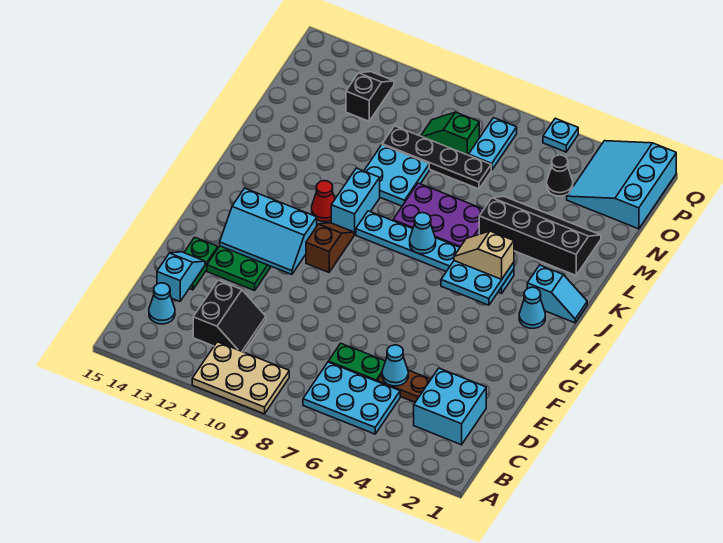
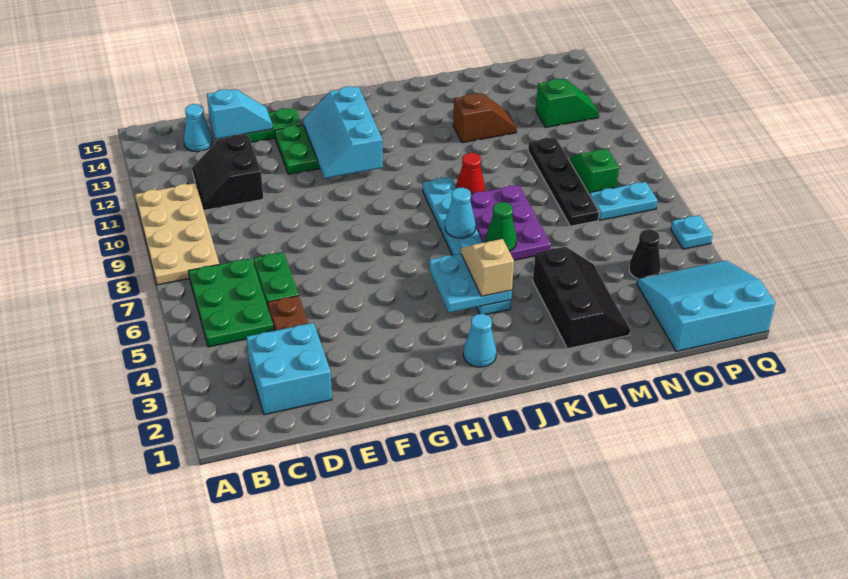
tan 2x3 plate [192,342,289,414] -> tan 2x4 plate [135,183,219,285]
cyan 2x3 plate [303,362,400,434] -> green 2x3 plate [189,258,274,347]
black 2x2 slope [193,280,266,352] -> black 2x2 slope turned to [192,134,263,210]
cyan 1x1 cone [382,345,408,386] -> none
brown 1x2 slope [306,223,354,272] -> brown 1x2 slope moved to [453,93,517,143]
cyan 1x2 slope [527,265,587,323] -> none
cyan 1x2 brick [331,168,380,235] -> none
red 1x1 cone [312,181,335,222] -> red 1x1 cone moved to [456,153,485,194]
none -> green 1x1 cone [485,202,517,251]
black 2x4 slope [479,197,601,275] -> black 2x3 slope [533,247,630,349]
cyan 2x2 plate [364,145,429,206] -> none
black 1x2 slope [346,72,394,121] -> green 1x2 slope [536,79,599,127]

